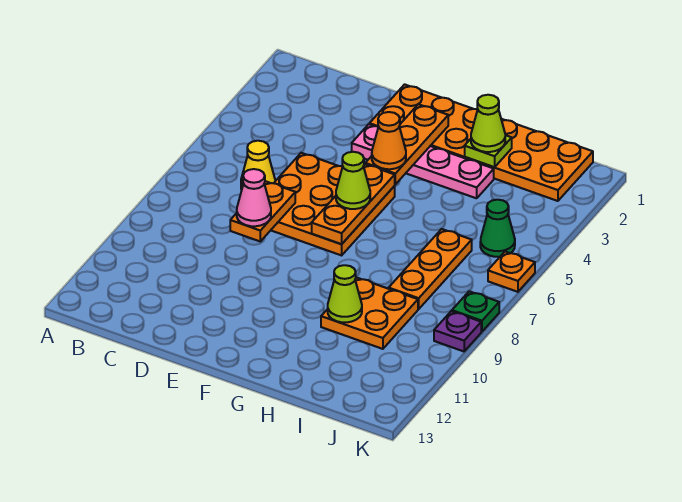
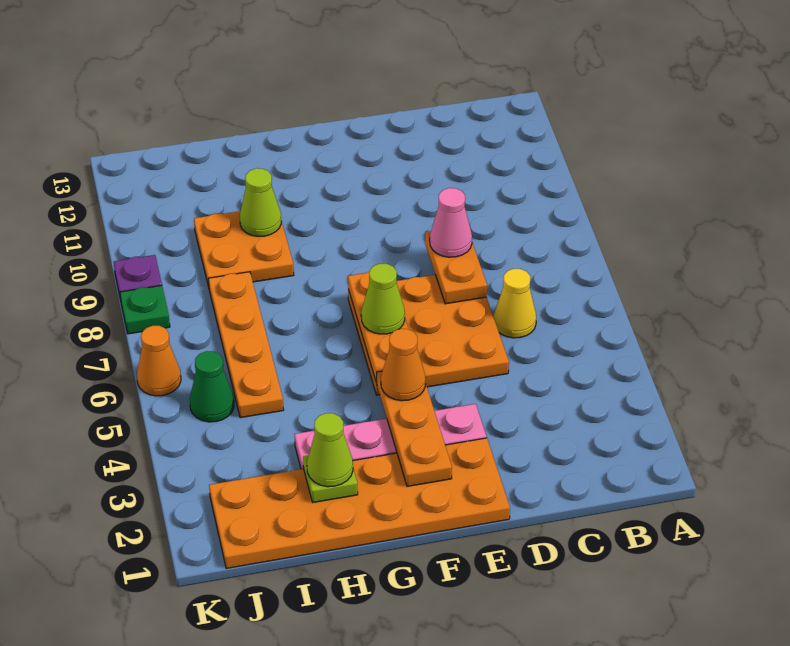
orange 1x3 plate [389,229,472,309] -> orange 1x4 plate [208,272,284,418]
orange 1x1 plate [488,252,535,292] -> orange 1x1 cone [137,326,181,396]

